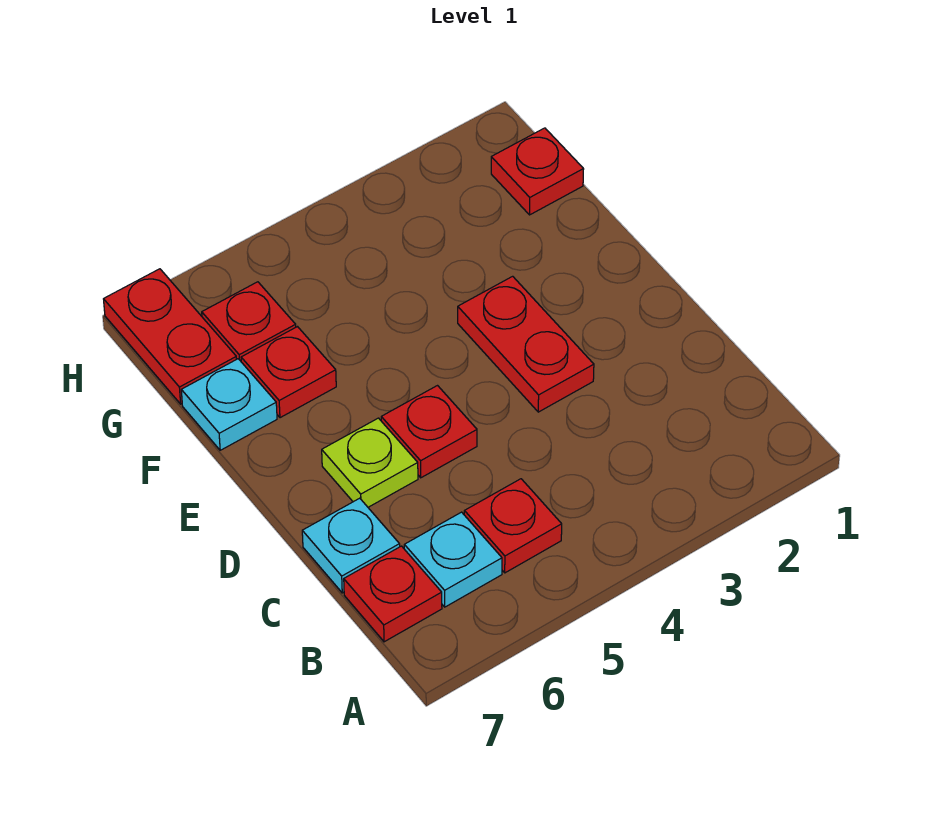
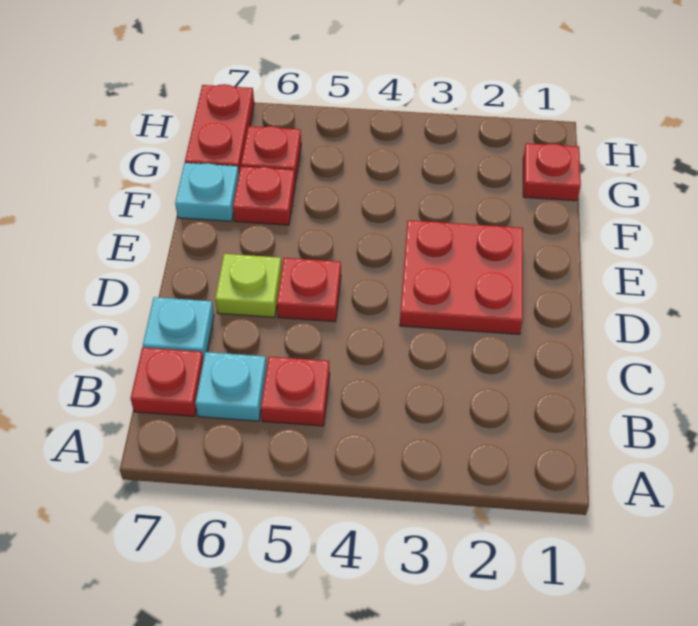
red 1x2 plate [458,276,594,412] -> red 2x2 plate [400,220,523,334]

